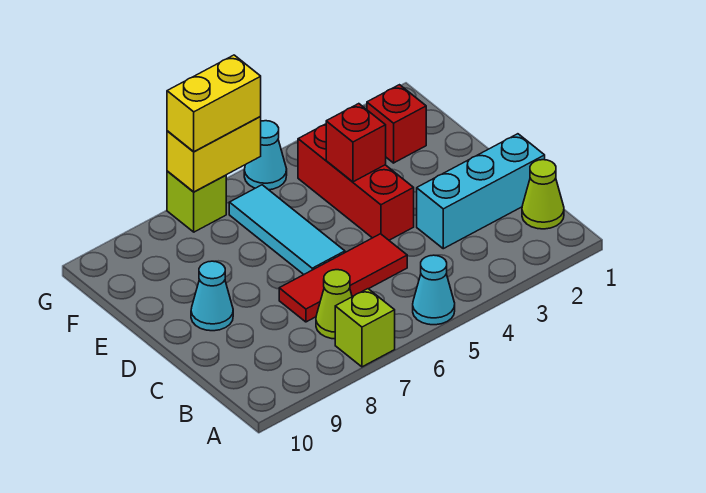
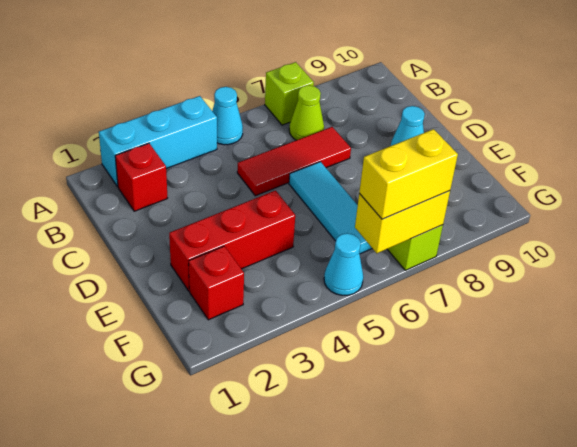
lime 1x1 cone [522,160,564,229] -> none
cyan 1x3 brick [417,134,545,249] -> cyan 1x3 brick moved to [99,96,217,187]
red 1x3 brick [298,124,414,240] -> red 1x3 brick turned to [169,191,295,291]
red 1x1 brick [326,104,386,182] -> red 1x1 brick moved to [115,143,168,211]

